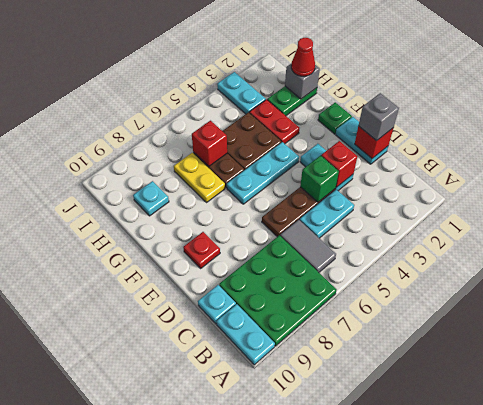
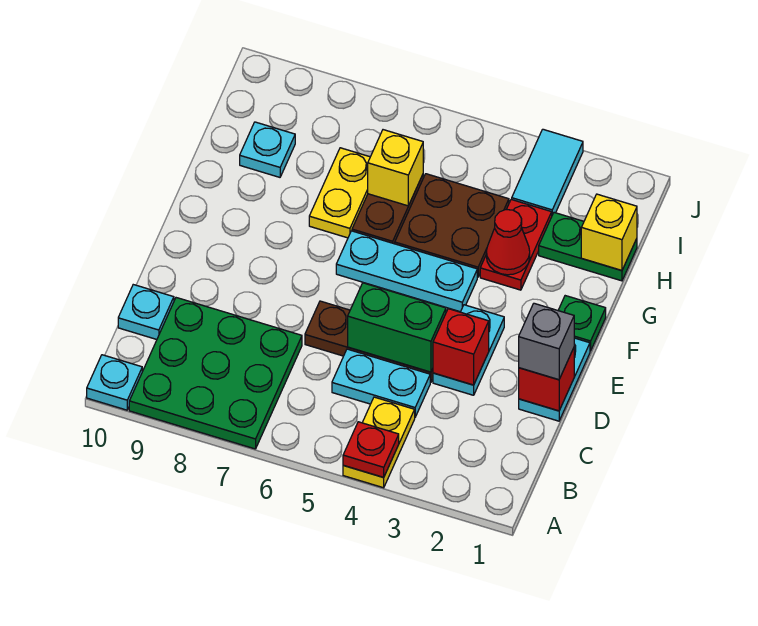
none -> yellow 1x2 plate [343,397,415,488]
cyan 1x2 plate [216,304,275,365] -> cyan 1x1 plate [87,355,142,410]
grey 1x2 tile [280,220,336,272] -> none
green 1x1 brick [300,156,339,202] -> green 1x2 brick [348,283,446,372]
red 1x1 plate [183,232,220,268] -> red 1x1 plate moved to [343,422,399,477]
grey 1x1 brick [285,63,320,99] -> yellow 1x1 brick [581,194,637,270]
red 1x1 cone [291,38,315,76] -> red 1x1 cone moved to [486,210,530,275]
red 1x1 brick [192,121,227,166] -> yellow 1x1 brick [368,130,423,206]
cyan 1x2 plate [217,72,266,114] -> cyan 1x2 tile [512,129,583,215]

